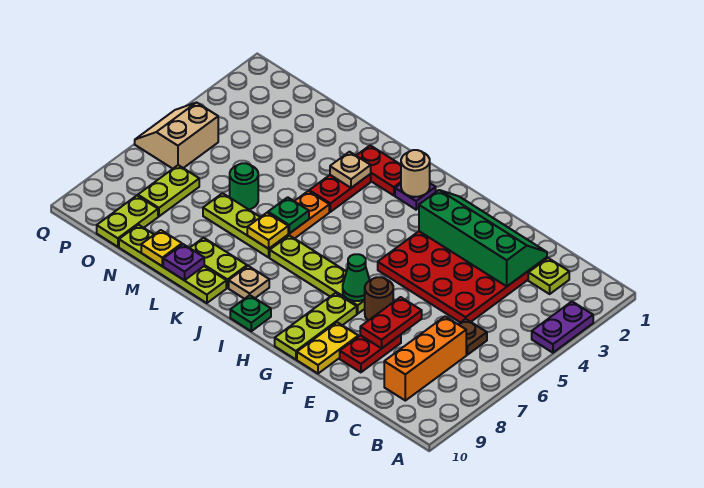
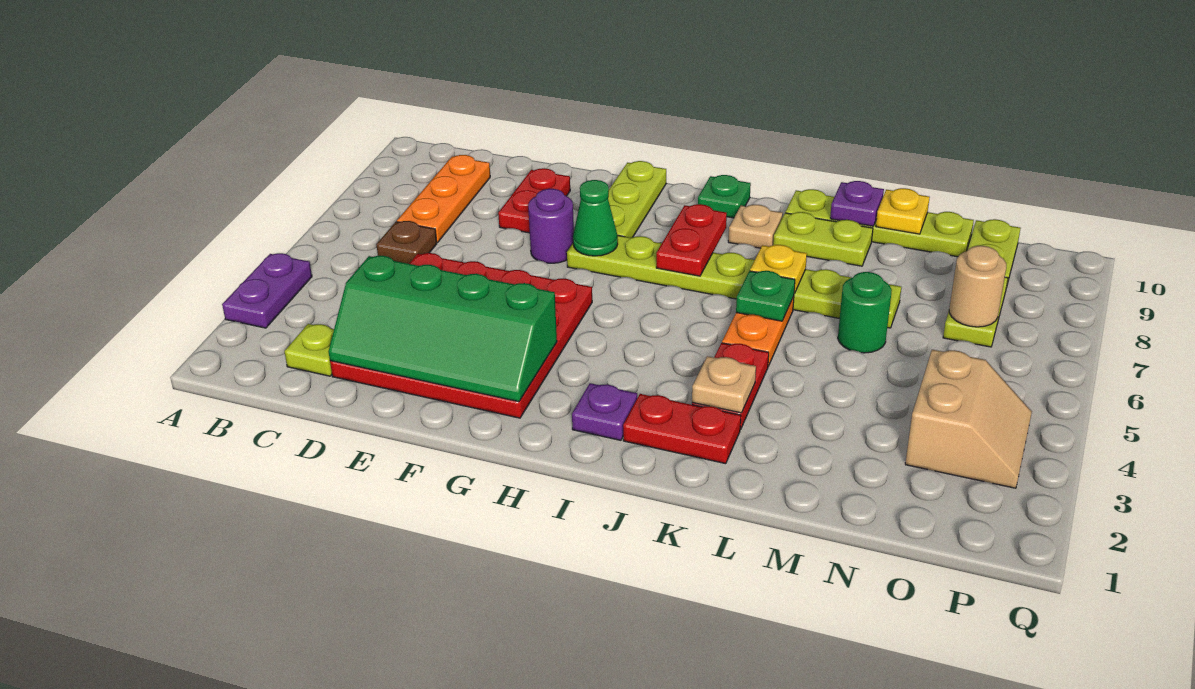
orange 1x3 brick [384,316,466,401] -> orange 1x3 plate [397,155,490,243]
red 1x2 plate [360,297,422,348] -> red 1x2 plate moved to [656,204,727,276]
brown 1x1 round brick [365,277,393,321] -> purple 1x1 round brick [528,189,574,263]
yellow 1x2 plate [297,322,358,373] -> none
tan 1x1 round brick [401,150,430,197] -> tan 1x1 round brick moved to [949,246,1006,327]
tan 2x2 slope [135,103,218,169] -> tan 2x2 slope moved to [905,350,1032,488]

